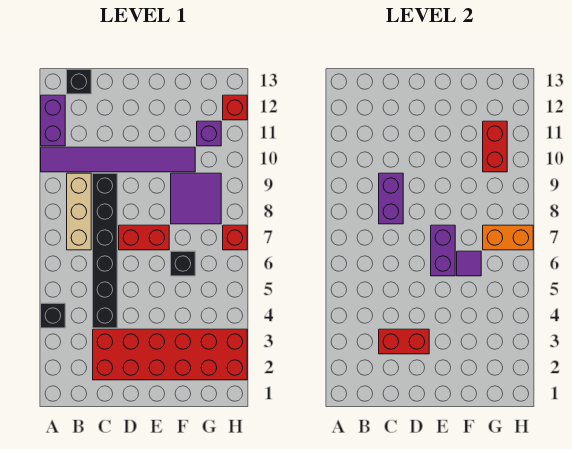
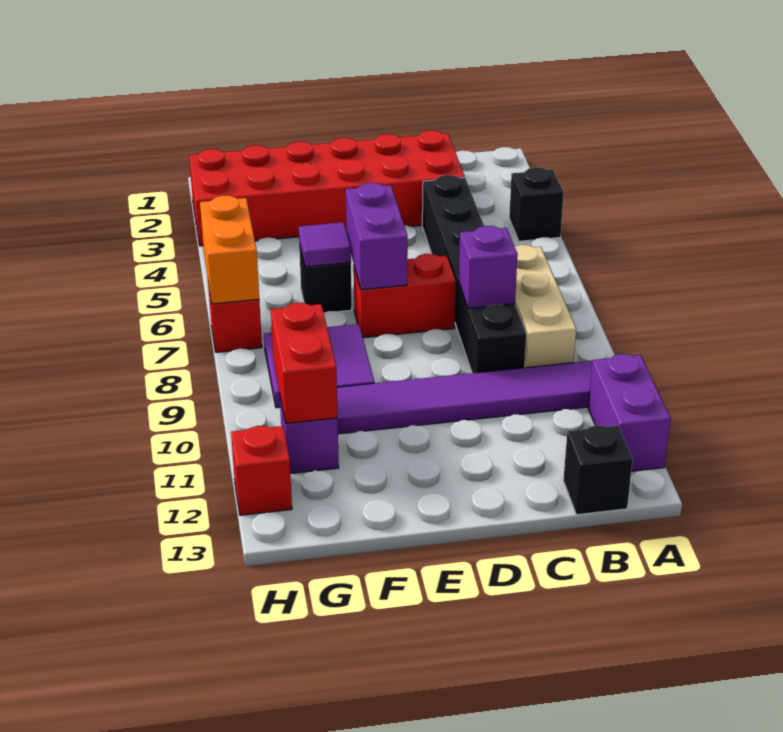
red 1x2 brick [379,329,429,354] -> none
purple 1x2 brick [379,173,403,224] -> purple 1x1 brick [459,226,518,308]
orange 1x2 brick [483,225,533,250] -> orange 1x2 brick turned to [200,195,259,304]

